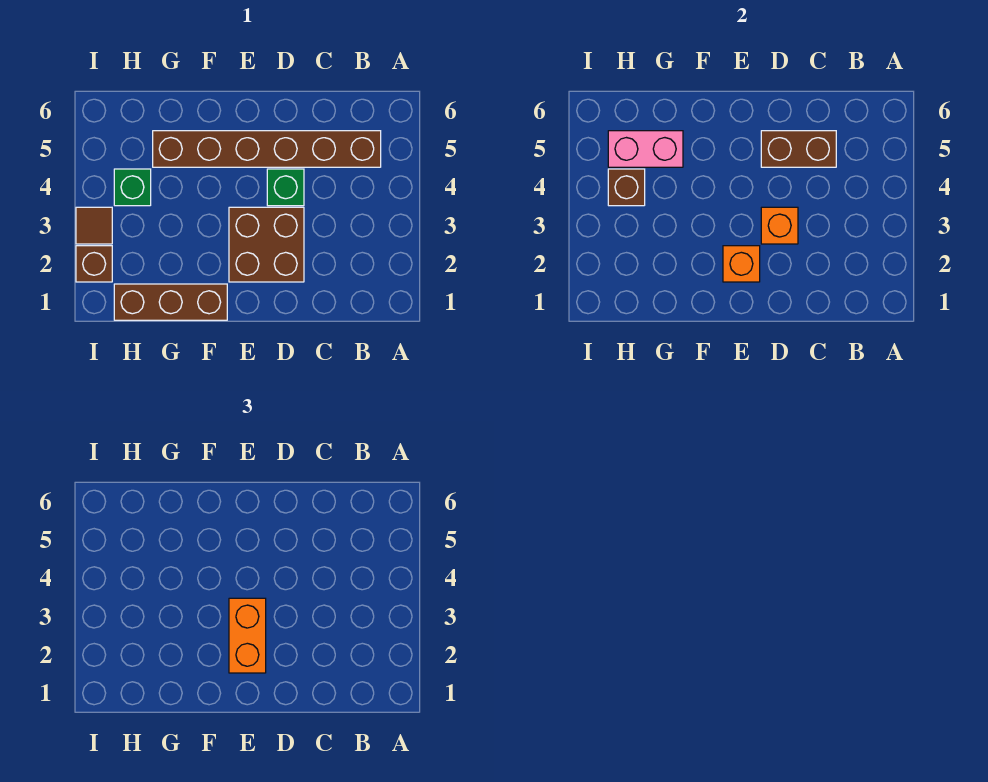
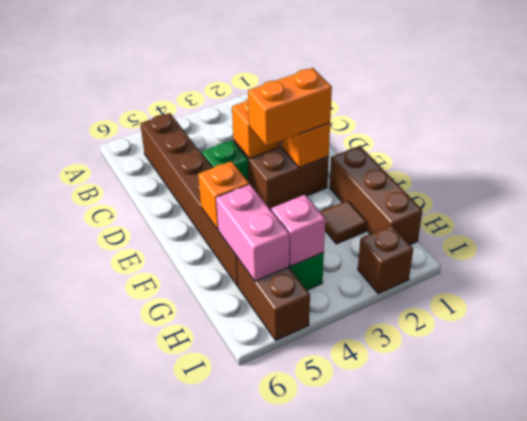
brown 1x2 brick [761,131,836,167] -> brown 1x2 brick moved to [237,258,310,340]
none -> orange 1x1 brick [198,161,249,230]
brown 1x1 brick [608,169,645,206] -> pink 1x1 brick [271,195,325,266]
brown 1x1 tile [76,207,112,244] -> brown 1x1 tile moved to [320,200,367,244]

